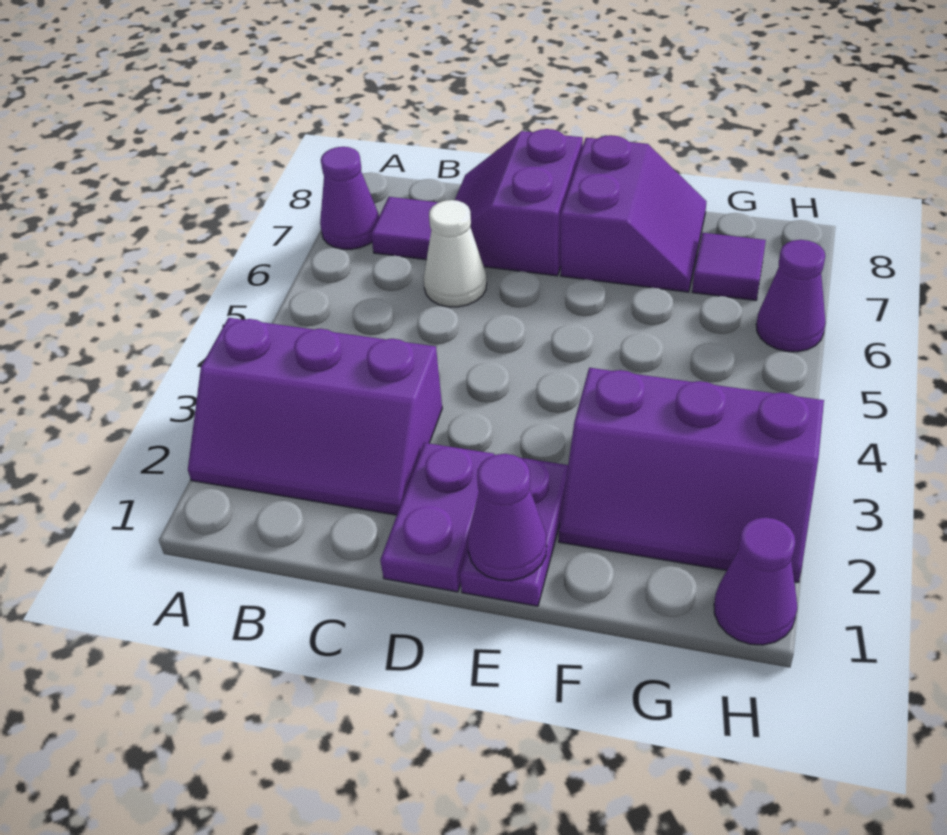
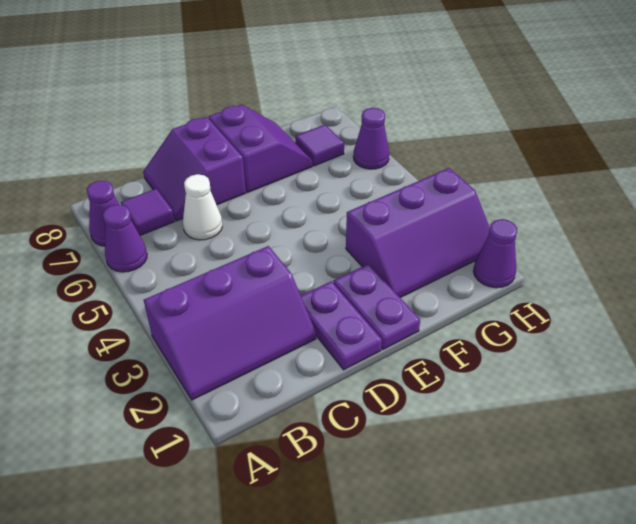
purple 1x1 cone [468,454,547,581] -> purple 1x1 cone moved to [103,205,147,272]

